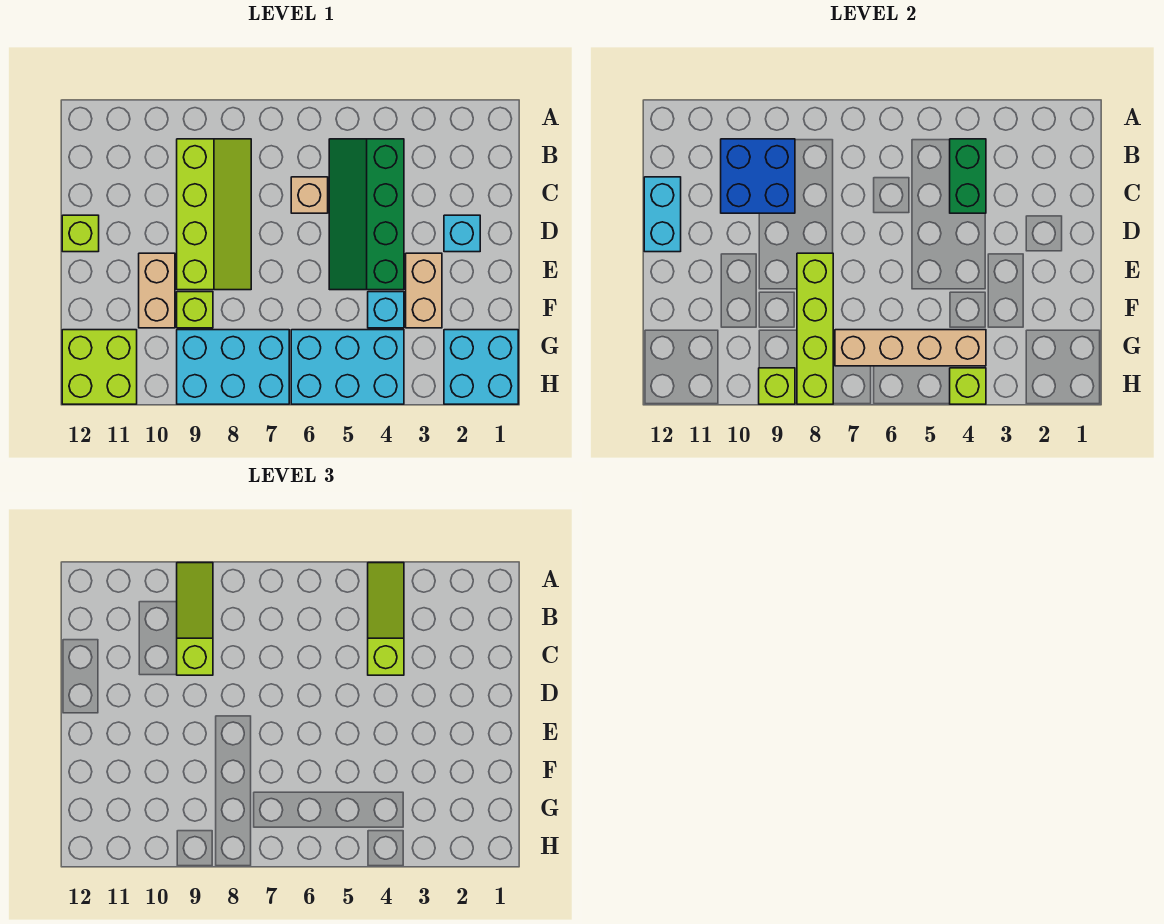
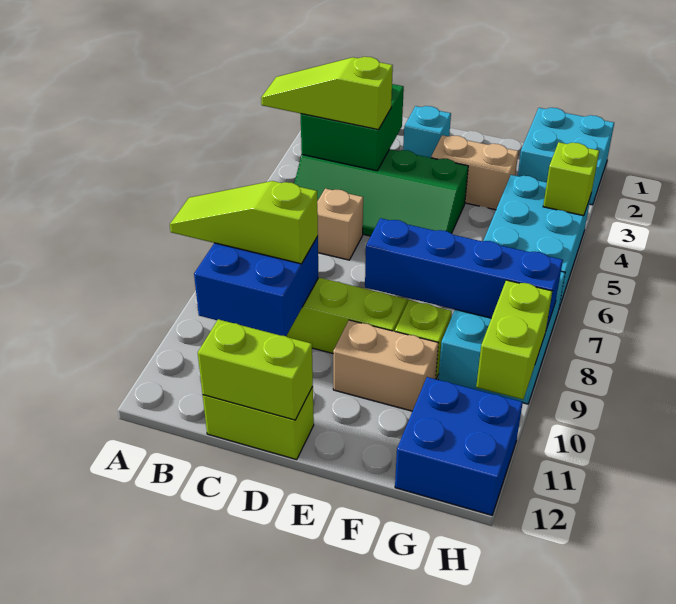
green 1x2 brick [950,139,986,213] -> green 2x2 brick [301,84,404,171]
cyan 1x2 brick [644,177,681,252] -> lime 1x2 brick [198,319,313,420]
lime 1x1 brick [62,215,99,252] -> lime 1x2 brick [203,387,314,460]
lime 1x4 brick [797,253,833,404] -> blue 1x4 brick [365,218,563,329]
cyan 1x1 brick [368,292,404,328] -> none
tan 1x4 brick [835,330,986,366] -> none
lime 2x2 brick [62,330,137,404] -> blue 2x2 brick [395,377,523,515]
lime 1x1 brick [759,368,795,404] -> lime 1x2 brick [476,280,552,399]

